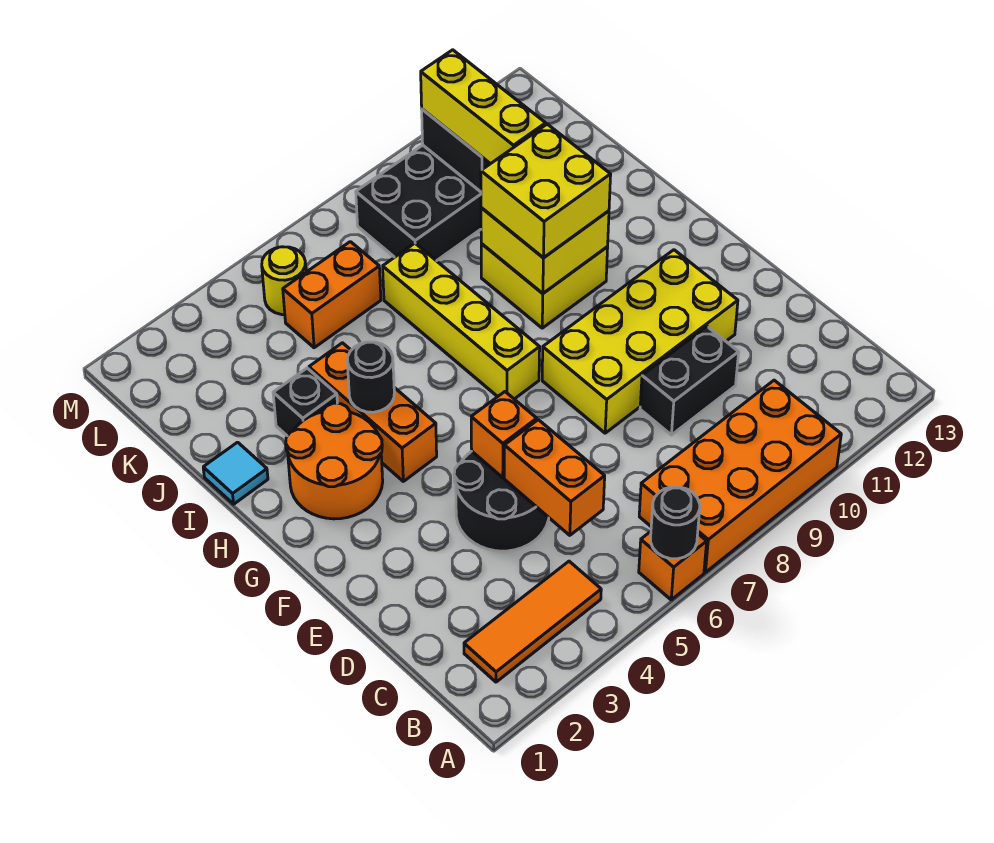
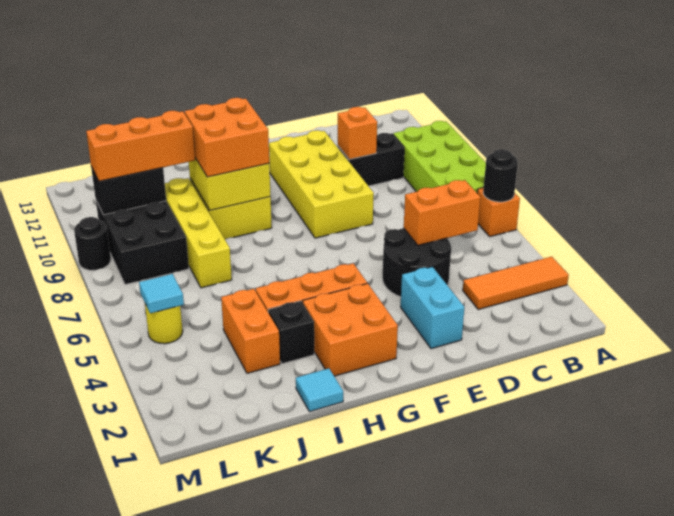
orange 2x4 brick [639,380,841,572] -> lime 2x4 brick [393,121,486,193]
orange 1x3 tile [464,561,601,682] -> orange 1x3 tile turned to [463,257,569,310]
black 1x2 brick [640,327,739,435] -> black 1x2 brick turned to [338,133,404,186]
none -> cyan 1x2 brick [401,267,464,349]
orange 1x1 brick [471,392,537,478] -> orange 1x1 brick moved to [338,107,377,159]
orange 2x2 round brick [286,403,383,519] -> orange 2x2 brick [303,283,398,376]
yellow 1x4 brick [383,243,540,399] -> yellow 1x4 brick turned to [165,178,232,288]
black 1x1 round brick [347,342,394,412] -> black 1x1 round brick moved to [74,217,111,270]
yellow 2x2 brick [481,124,611,258] -> orange 2x2 brick [185,98,269,177]
yellow 1x3 brick [421,50,546,164] -> orange 1x3 brick [86,111,195,181]
orange 1x2 brick [283,242,381,348] -> orange 1x2 brick moved to [221,289,280,373]
none -> cyan 1x1 tile [139,274,184,313]

